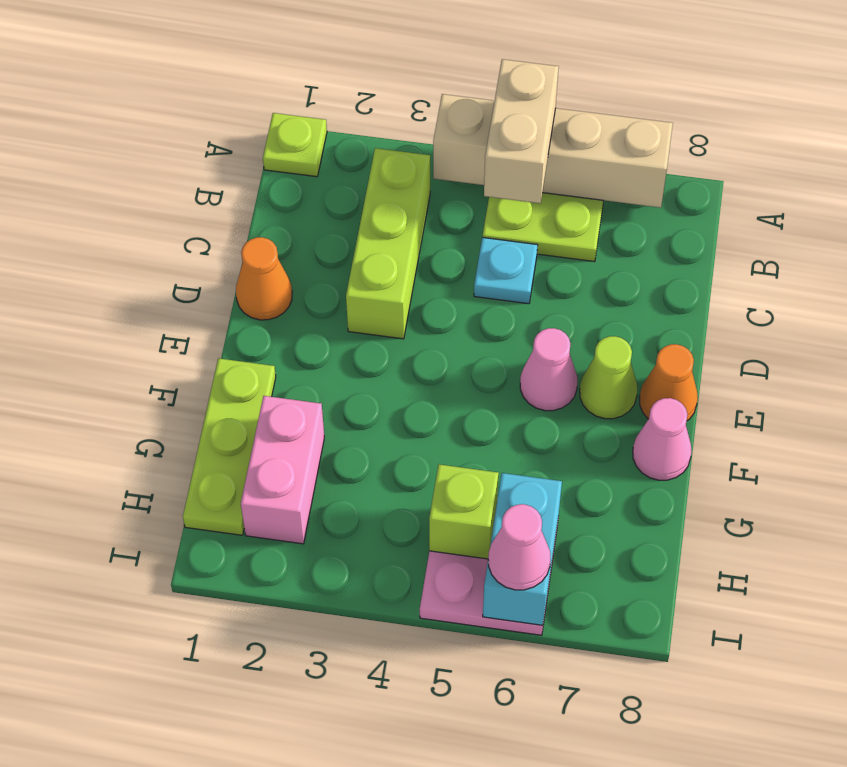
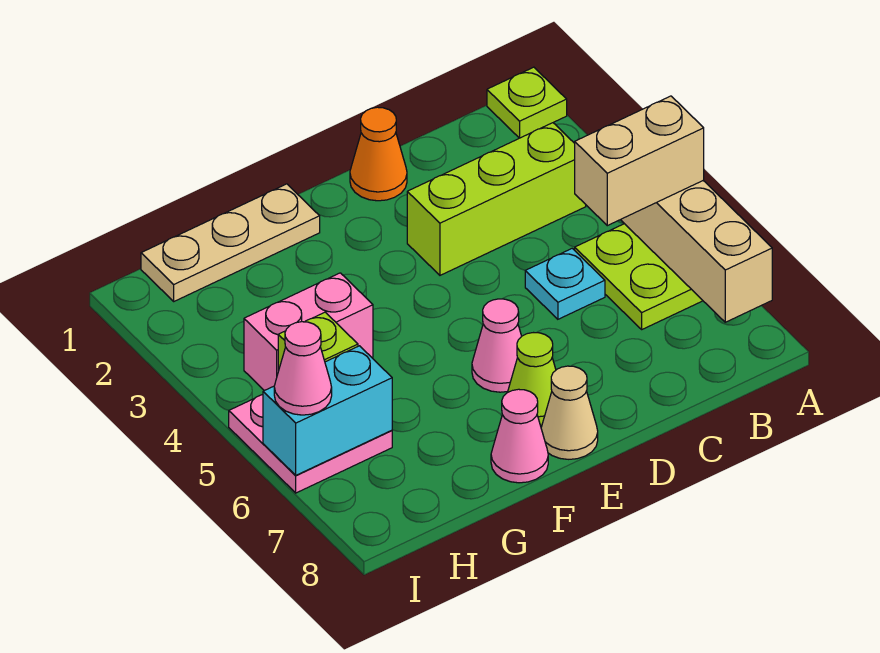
orange 1x1 cone [640,344,698,421] -> tan 1x1 cone [541,366,598,459]
lime 1x3 plate [183,358,276,535] -> tan 1x3 plate [141,184,320,301]
pink 1x2 brick [241,396,324,544] -> pink 1x2 brick moved to [244,273,373,391]

